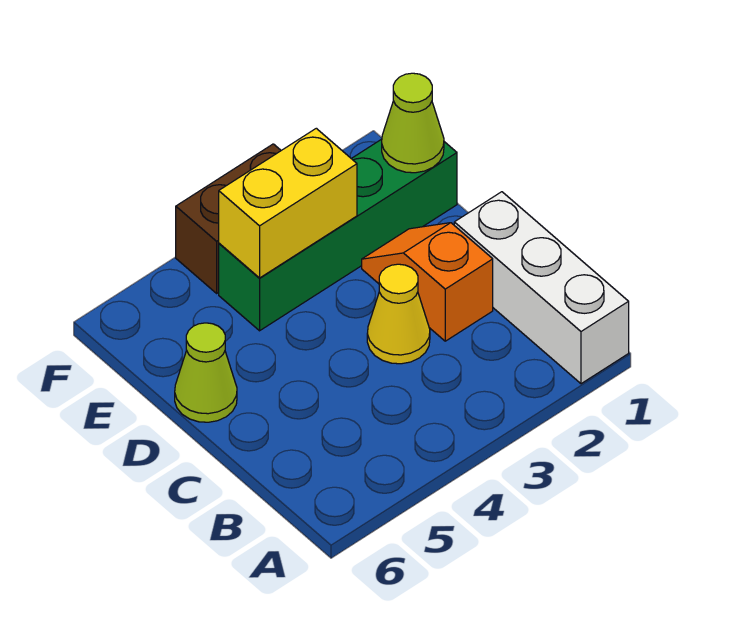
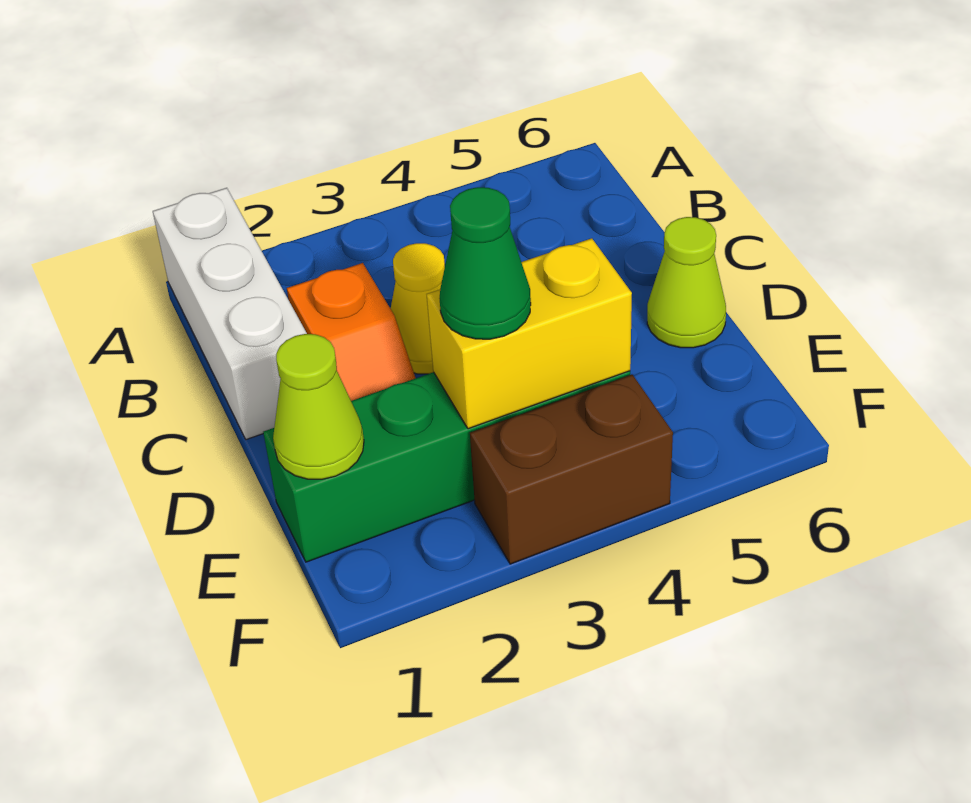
none -> green 1x1 cone [439,187,531,339]

